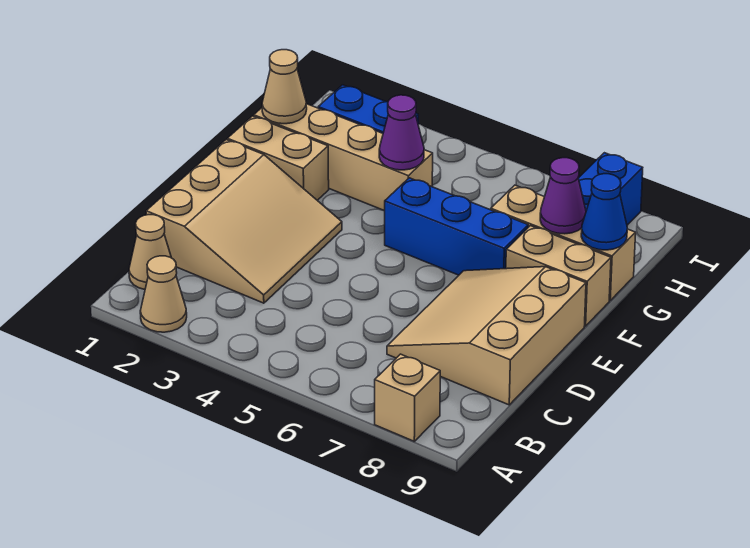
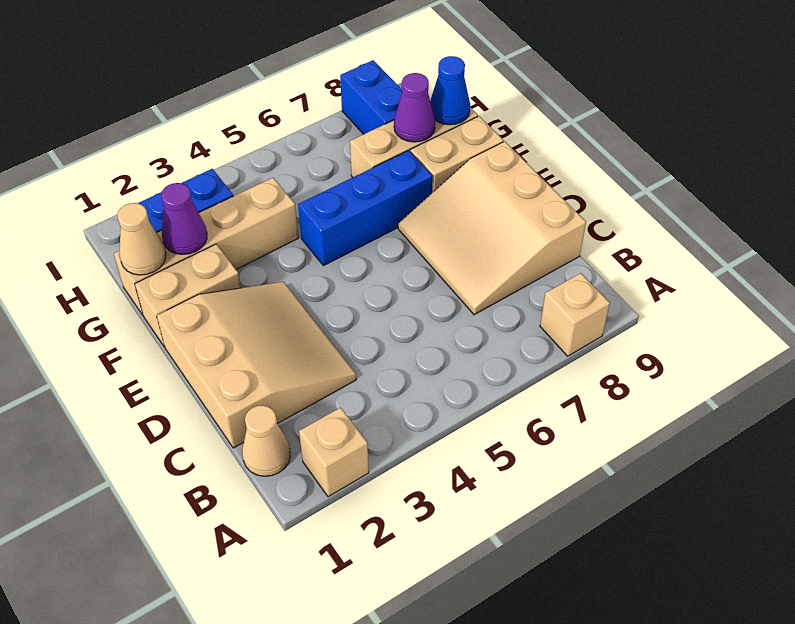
tan 1x1 cone [140,256,187,332] -> tan 1x1 brick [299,408,369,497]
purple 1x1 cone [379,95,424,170] -> purple 1x1 cone moved to [161,183,207,254]

